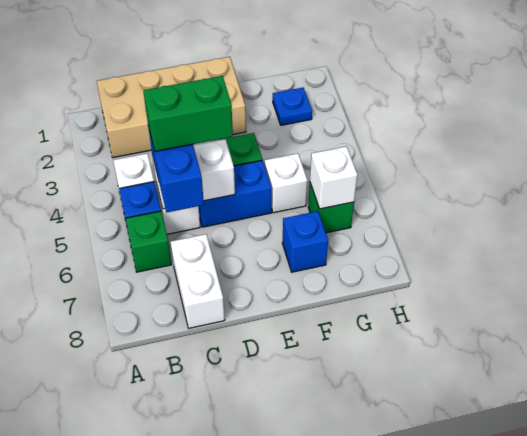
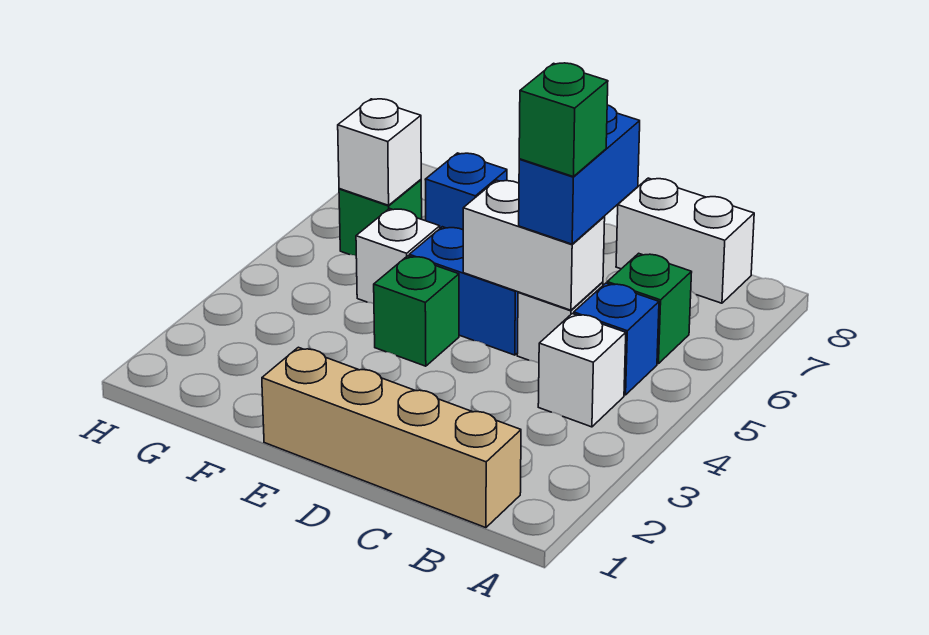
tan 2x4 brick [97,57,246,158] -> tan 1x4 brick [262,347,521,528]
green 1x2 brick [143,76,233,152] -> green 1x1 brick [519,63,608,176]
white 1x2 brick [171,234,225,328] -> white 1x2 brick turned to [616,178,754,303]
blue 1x1 plate [273,87,312,125] -> none

